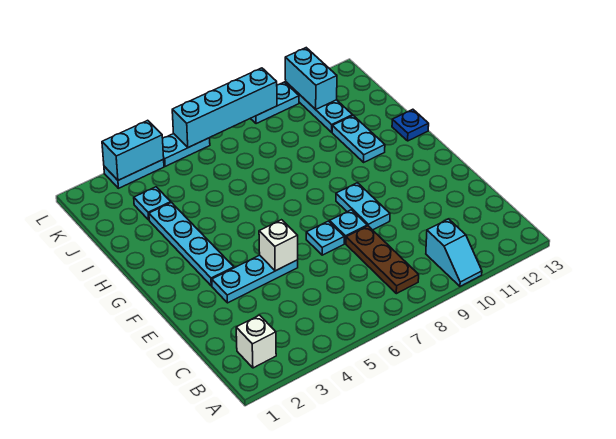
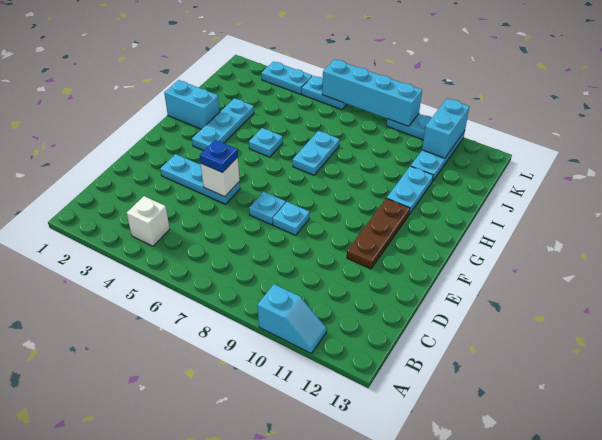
cyan 1x2 slope [426,219,482,286] -> cyan 1x2 slope turned to [257,284,327,354]
white 1x1 brick [236,315,276,368] -> white 1x1 brick moved to [127,196,170,246]
brown 1x3 plate [346,226,419,294] -> brown 1x3 plate moved to [347,198,410,269]
cyan 1x2 plate [336,183,390,230] -> cyan 1x2 plate moved to [293,131,339,175]
cyan 1x4 plate [149,203,234,286] -> cyan 1x3 plate [192,98,254,151]
blue 1x1 plate [392,109,429,141] -> blue 1x1 plate moved to [200,140,238,173]
cyan 1x1 plate [134,187,171,220] -> cyan 1x1 plate moved to [249,128,283,157]
cyan 1x2 brick [102,120,164,180] -> cyan 1x2 brick moved to [164,80,220,129]

